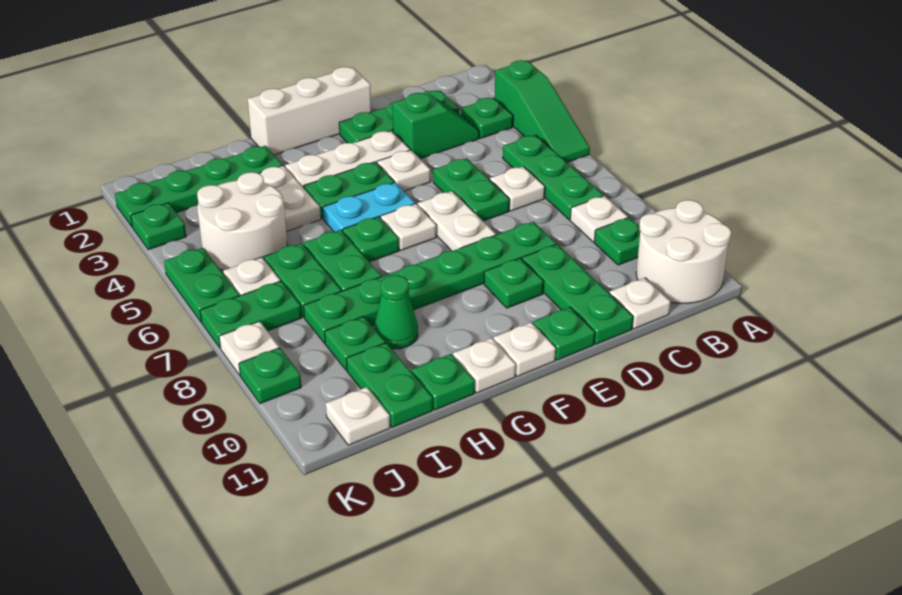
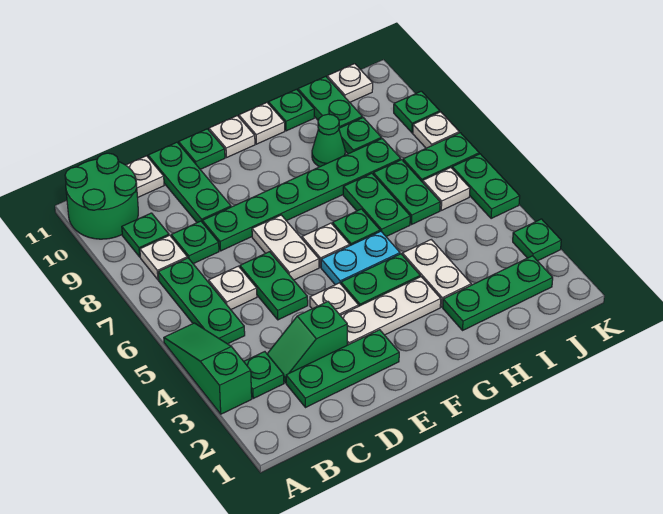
white 2x2 round brick [636,200,731,303] -> green 2x2 round brick [65,153,138,239]
white 1x3 brick [248,67,371,155] -> none
green 1x1 plate [484,258,543,308] -> green 1x1 plate moved to [171,221,219,264]
green 1x4 plate [115,146,283,227] -> green 1x3 plate [443,256,553,330]
white 2x2 round brick [197,172,287,270] -> none

